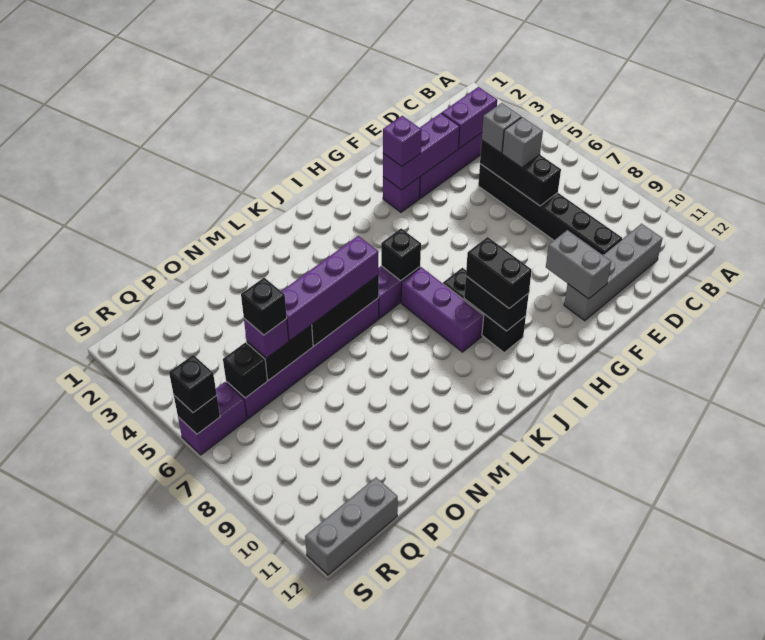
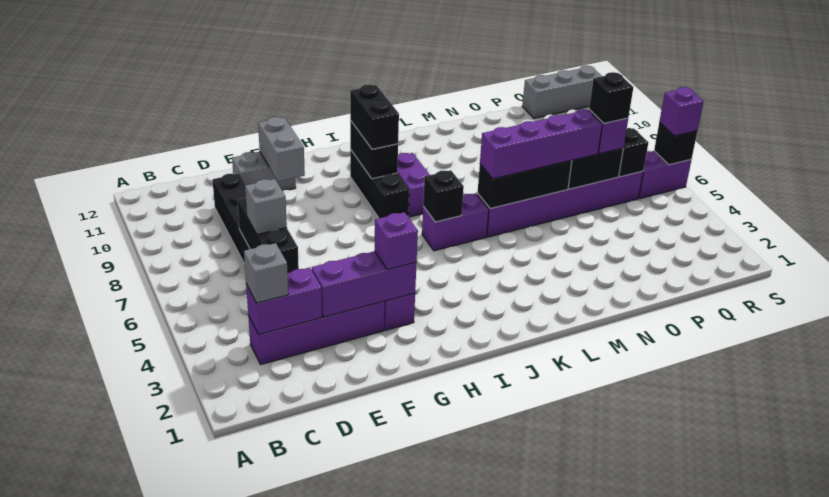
grey 1x4 brick [564,224,663,321] -> grey 1x2 brick [232,152,296,191]
grey 1x1 brick [482,103,522,153] -> grey 1x1 brick moved to [244,243,288,303]
purple 1x3 brick [401,267,484,352] -> purple 1x2 brick [397,153,430,217]
black 1x1 brick [169,355,217,413] -> purple 1x1 brick [659,87,704,136]

